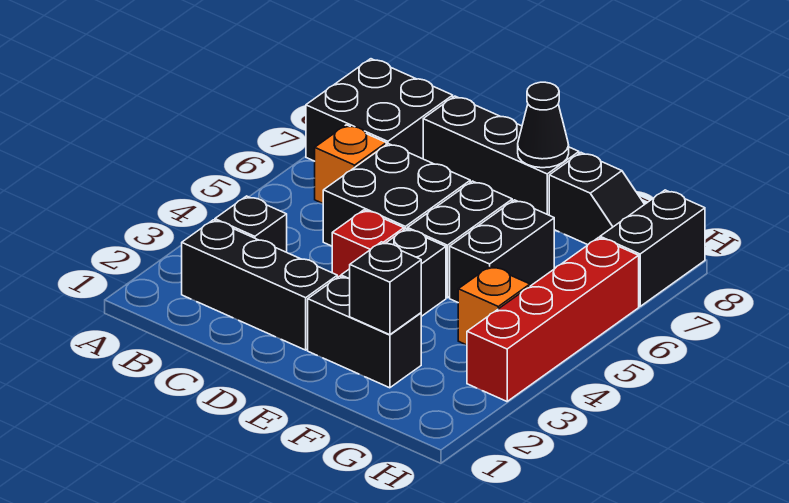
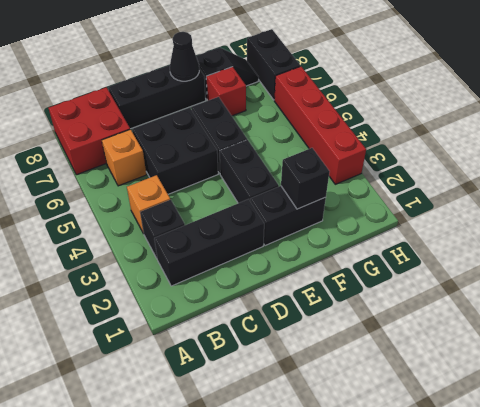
black 2x2 brick [306,59,453,161] -> red 2x2 brick [49,87,130,175]
red 1x1 brick [332,210,404,277] -> red 1x1 brick moved to [206,67,246,116]
black 1x2 brick [450,200,554,302] -> none
orange 1x1 brick [458,266,530,345] -> orange 1x1 brick moved to [127,175,170,234]

